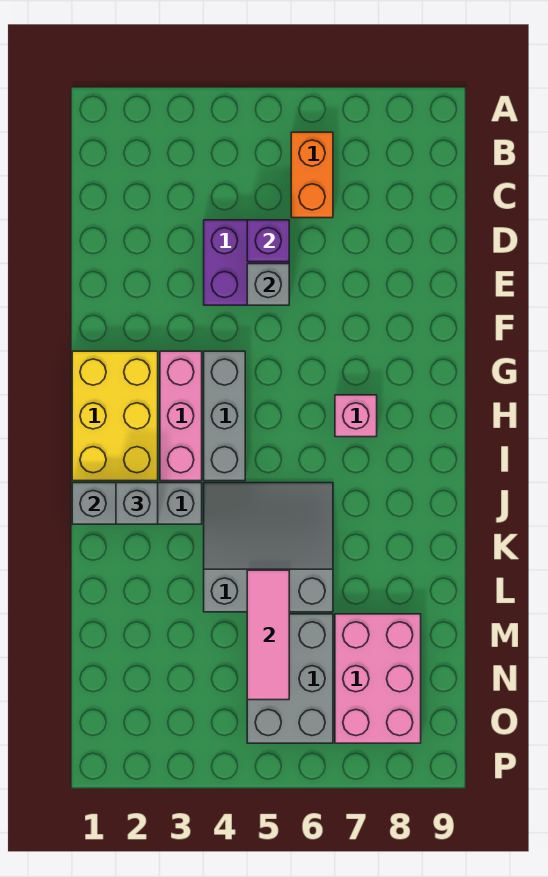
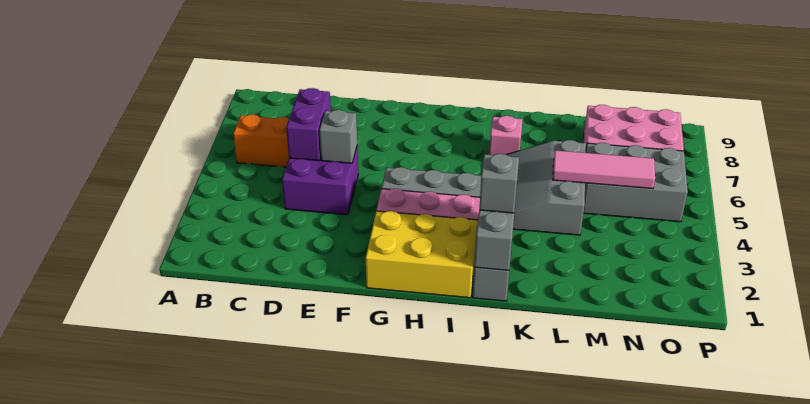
purple 1x1 brick [247,220,289,262] -> purple 1x2 brick [286,88,331,161]
pink 1x1 brick [335,395,377,437] -> pink 1x1 brick moved to [489,116,523,155]

